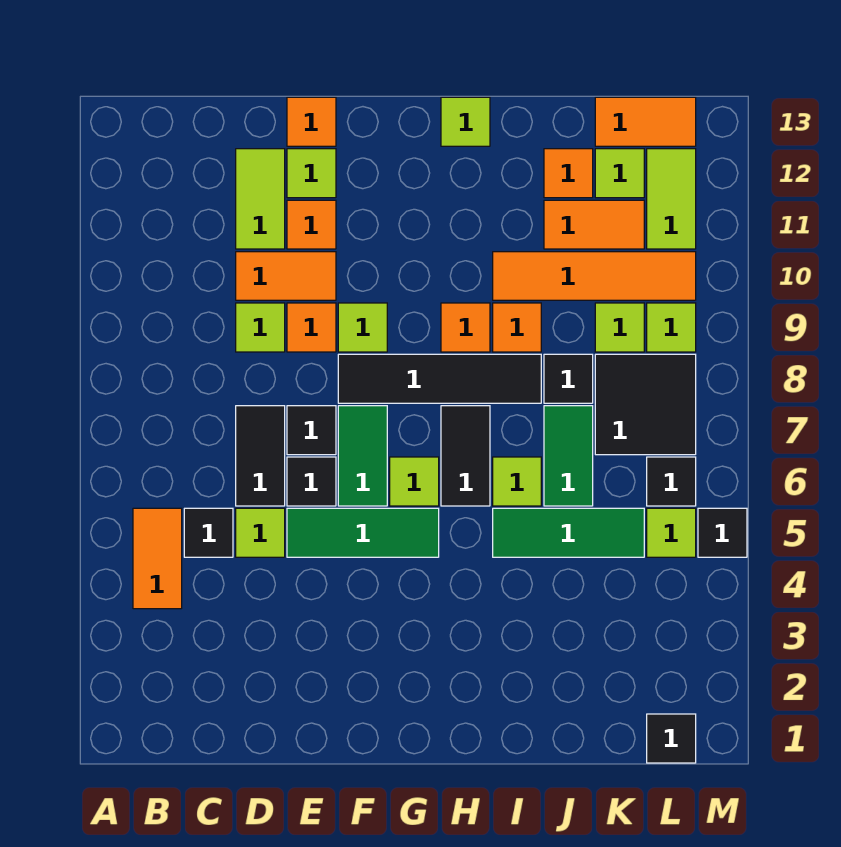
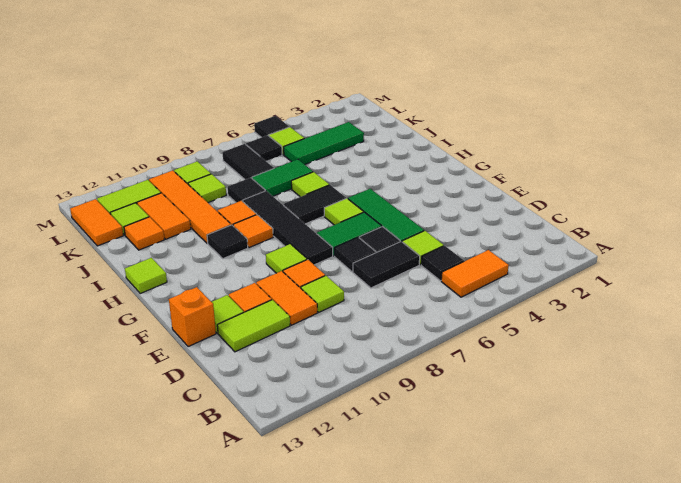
orange 1x1 tile [287,97,336,146] -> orange 1x1 brick [169,287,216,347]
green 1x3 tile [493,508,644,557] -> green 1x3 tile turned to [284,122,364,164]
black 2x2 tile [595,354,696,455] -> black 1x2 tile [222,144,274,180]
black 1x1 tile [647,714,696,763] -> black 1x1 tile moved to [207,225,248,259]

